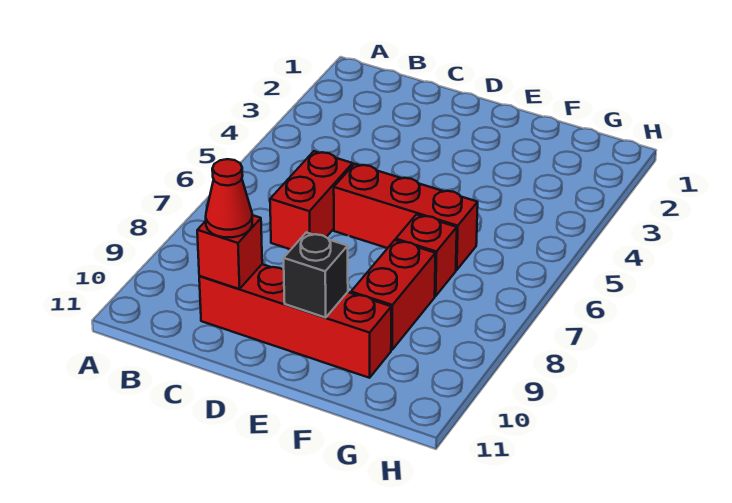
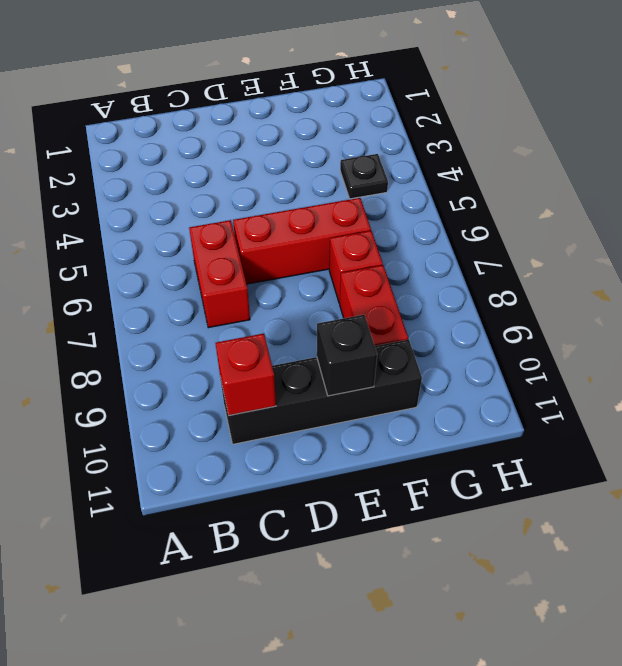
red 1x4 brick [199,264,391,378] -> black 1x4 brick [221,339,422,444]
red 1x1 cone [206,159,252,237] -> none
none -> black 1x1 plate [340,154,388,199]

